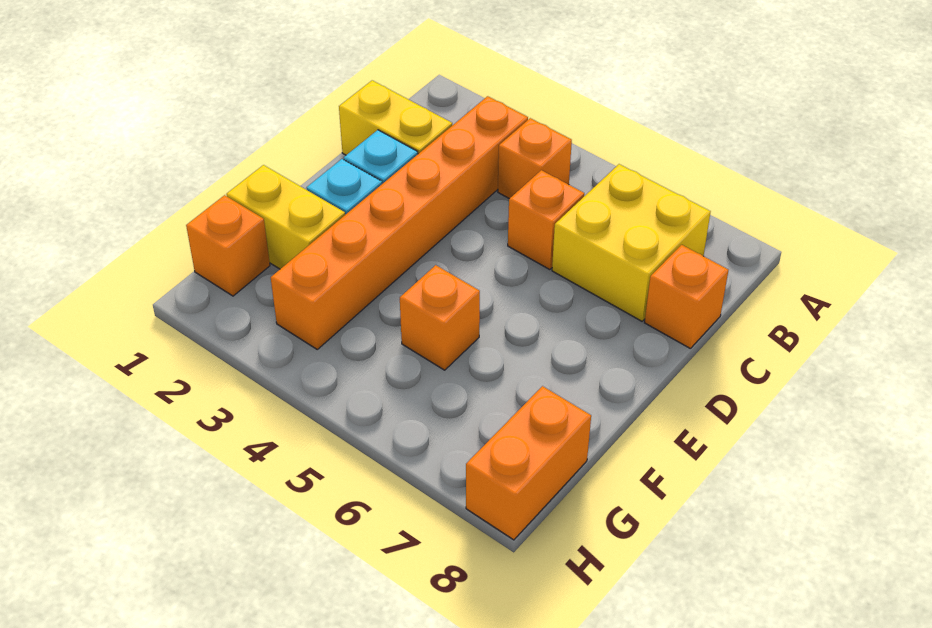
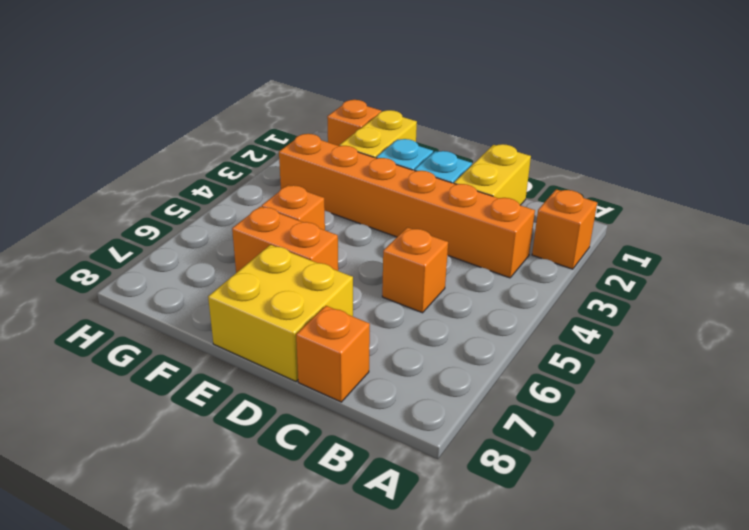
orange 1x1 brick [498,118,572,199] -> orange 1x1 brick moved to [532,189,597,269]
yellow 2x2 brick [552,164,710,321] -> yellow 2x2 brick moved to [208,245,353,381]
orange 1x2 brick [466,386,591,540] -> orange 1x2 brick moved to [232,206,338,273]

